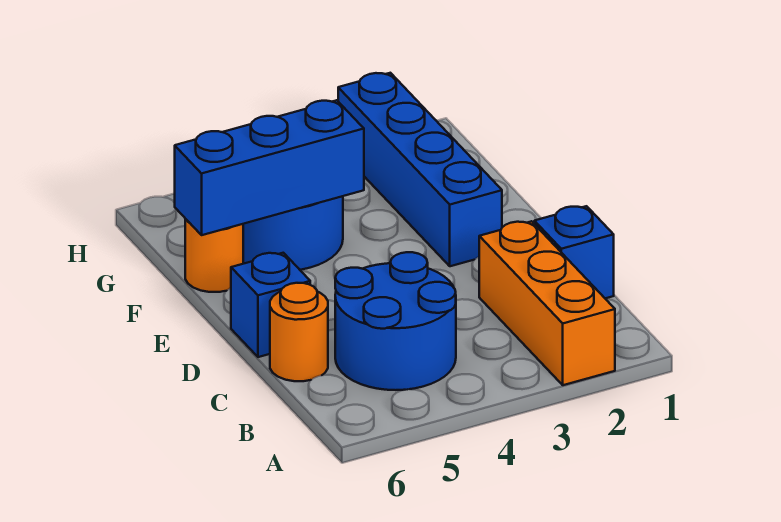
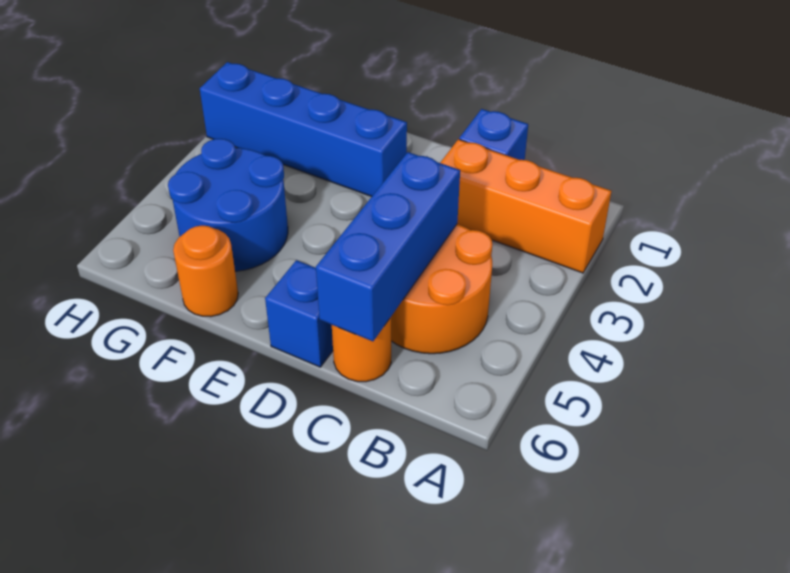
blue 2x2 round brick [335,252,456,390] -> orange 2x2 round brick [391,224,492,354]
blue 1x3 brick [175,100,364,235] -> blue 1x3 brick moved to [316,152,460,341]

